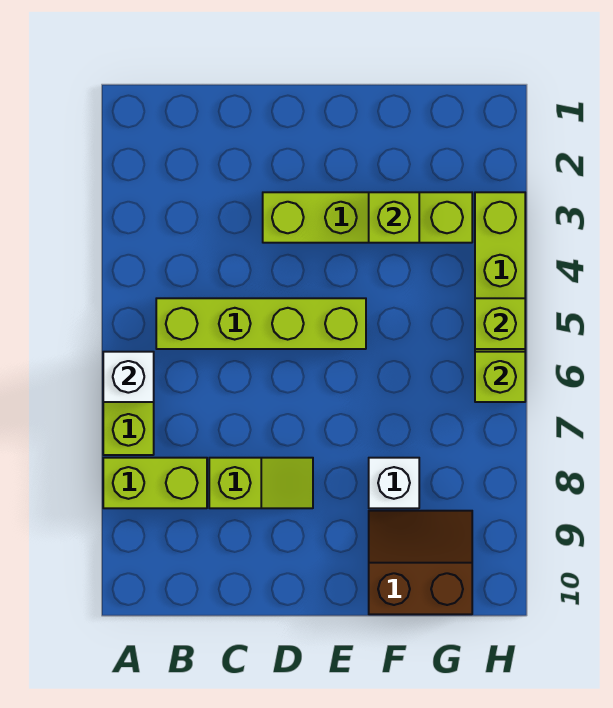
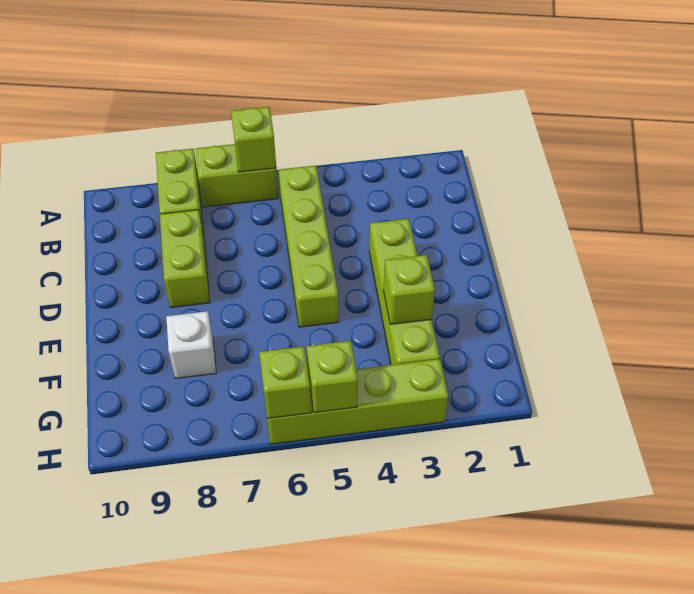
white 1x1 brick [103,352,154,402] -> lime 1x1 brick [231,107,276,172]
lime 1x2 slope [209,458,313,508] -> lime 1x2 brick [160,210,210,307]
brown 2x2 slope [369,511,472,614] -> none

